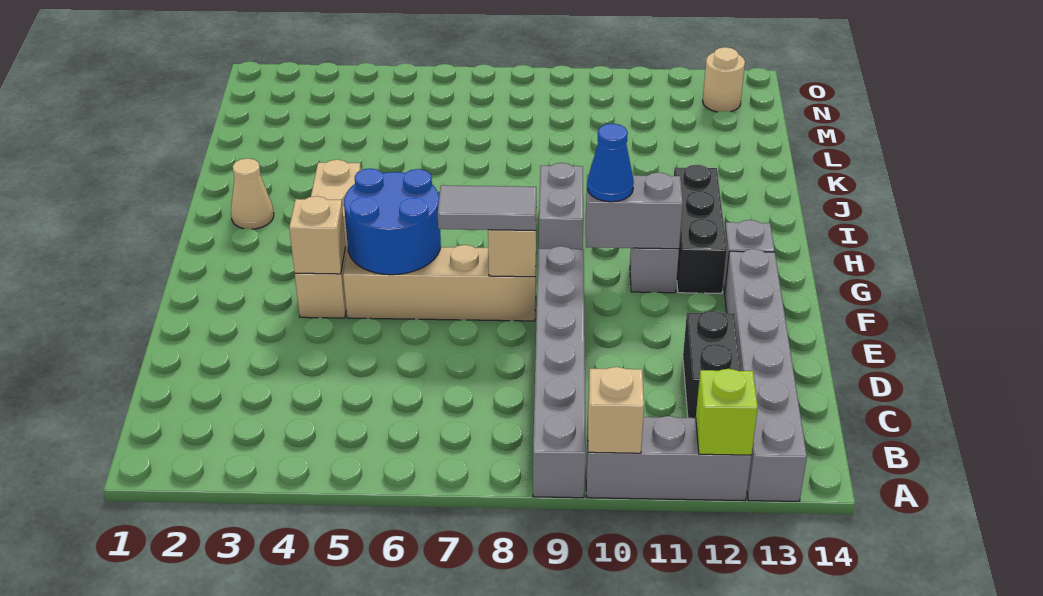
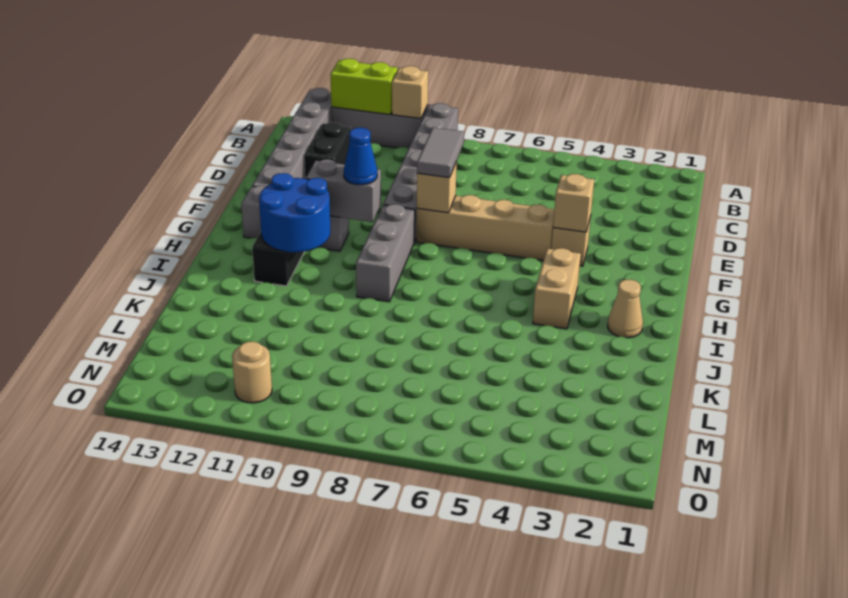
lime 1x1 brick [696,369,758,455] -> lime 1x2 brick [331,59,398,115]
blue 2x2 round brick [344,168,441,275] -> blue 2x2 round brick moved to [259,173,331,252]
grey 1x2 tile [438,185,536,230] -> grey 1x2 tile turned to [417,127,464,178]
grey 1x2 brick [539,163,583,249] -> grey 1x3 brick [356,204,415,302]
tan 1x1 round brick [703,47,745,112] -> tan 1x1 round brick moved to [232,342,272,403]

